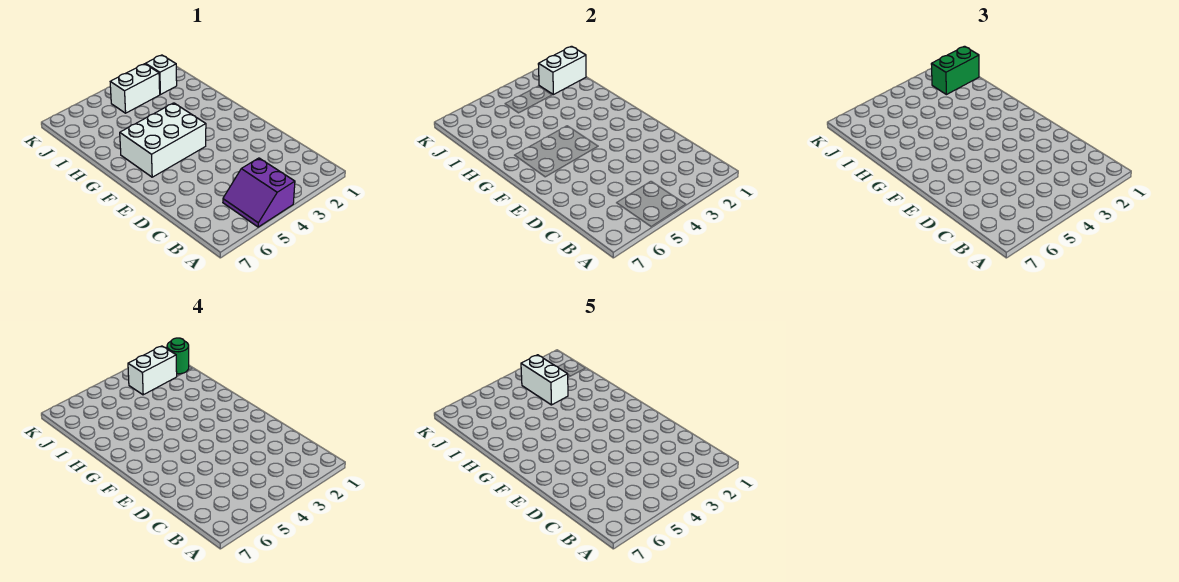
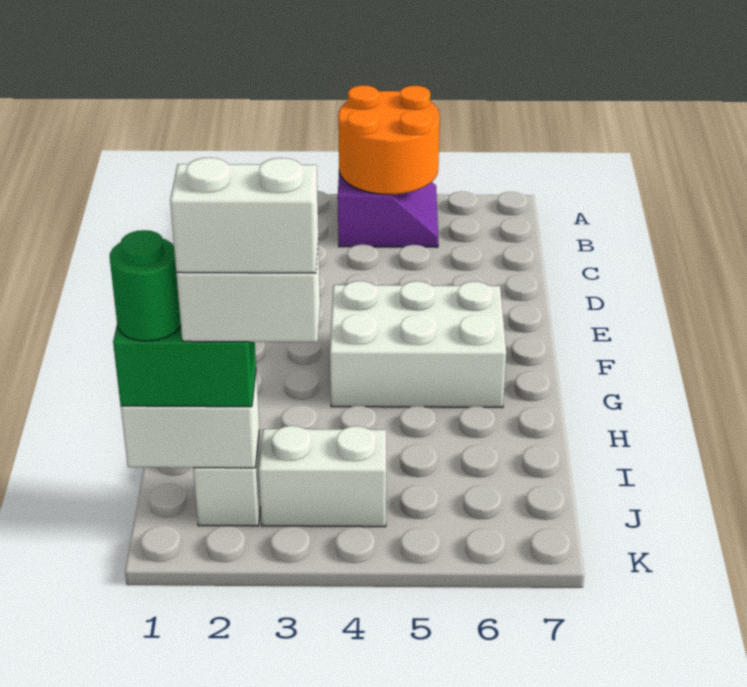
none -> orange 2x2 round brick [338,85,440,194]
white 1x2 brick [521,355,568,405] -> white 1x2 brick turned to [170,157,318,273]

